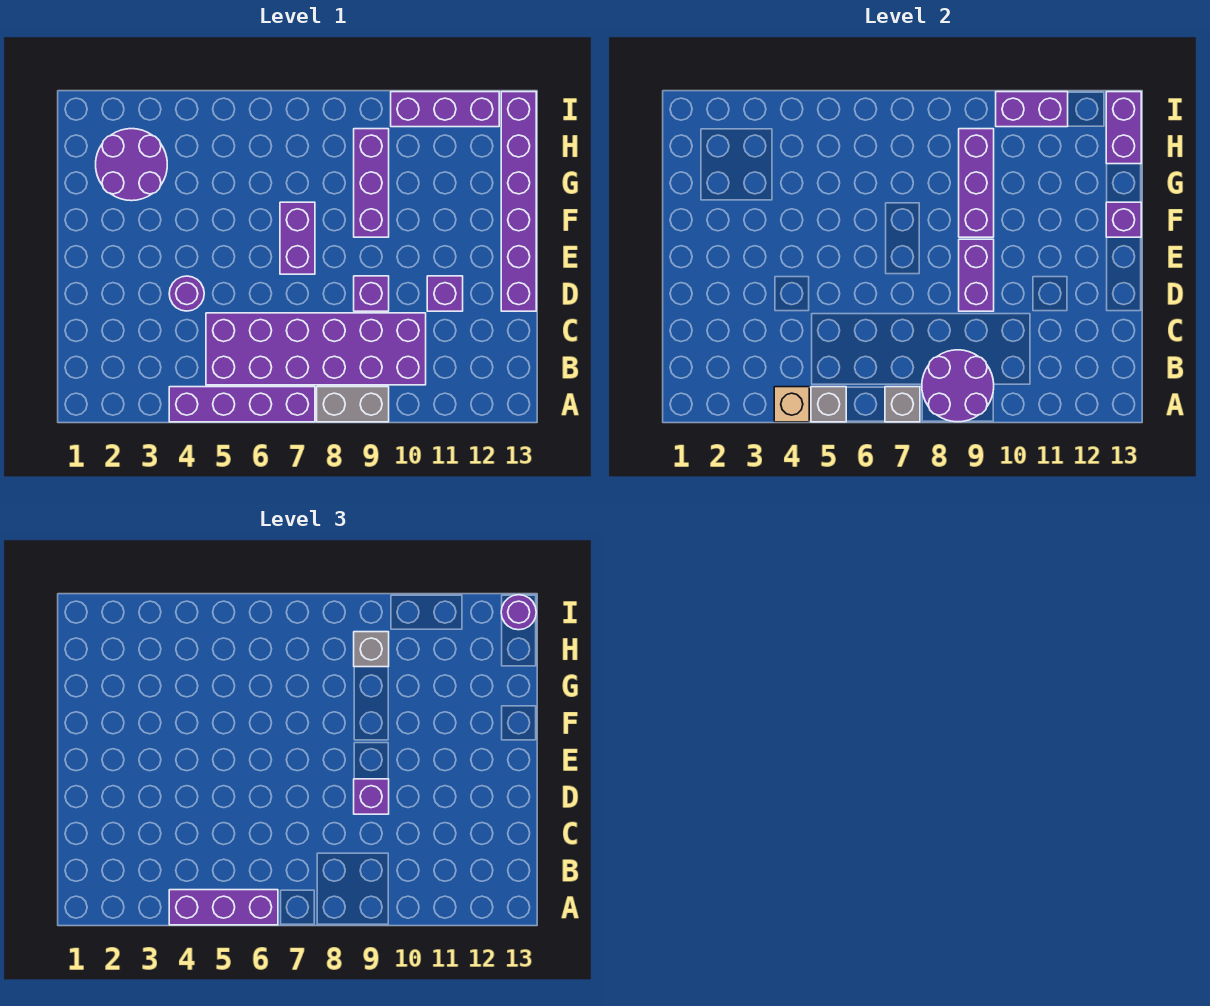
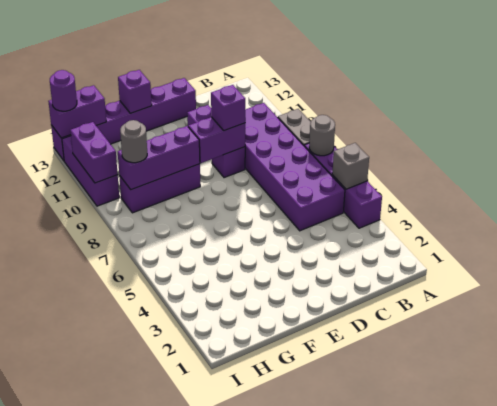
tan 1x1 brick [774,387,809,422] -> none
purple 1x3 brick [169,890,278,925] -> none
grey 1x1 brick [885,387,920,422] -> grey 1x1 round brick [309,115,335,156]
purple 2x2 round brick [922,350,994,422] -> none
purple 1x1 round brick [169,276,204,311] -> none
purple 1x2 brick [280,202,315,274] -> none
purple 2x2 round brick [96,129,167,201] -> none
grey 1x1 brick [354,632,389,667] -> grey 1x1 round brick [120,120,147,163]

